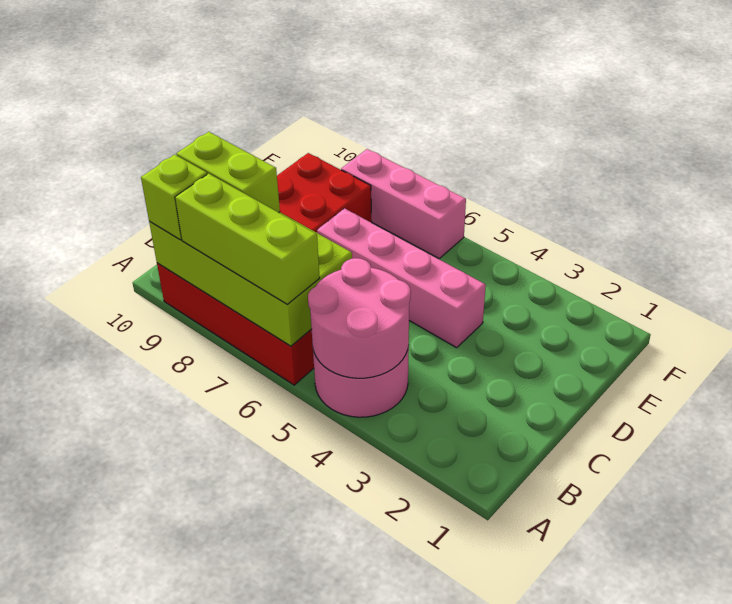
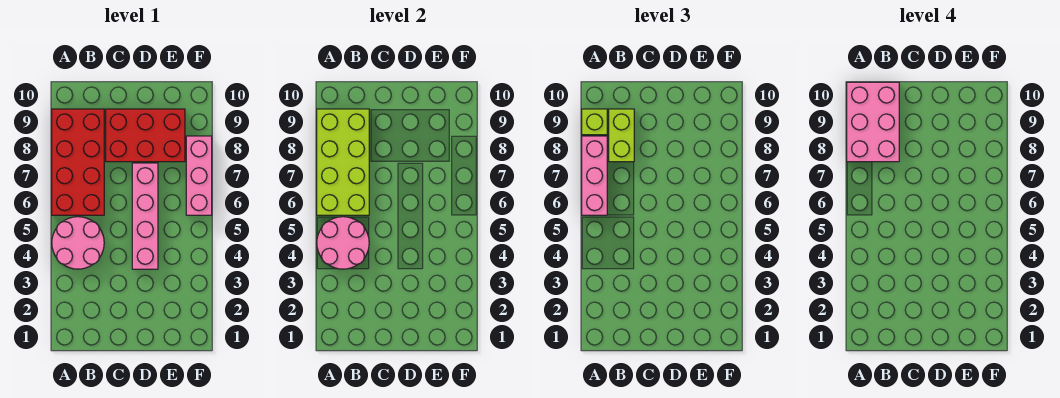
lime 1x3 brick [175,174,320,304] -> pink 1x3 brick [582,136,607,215]
none -> pink 2x3 brick [847,82,899,162]

